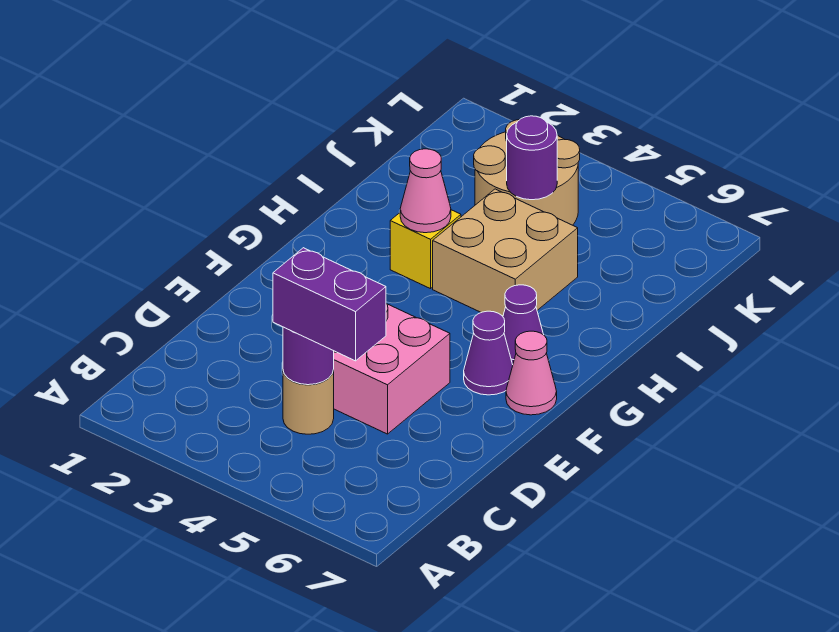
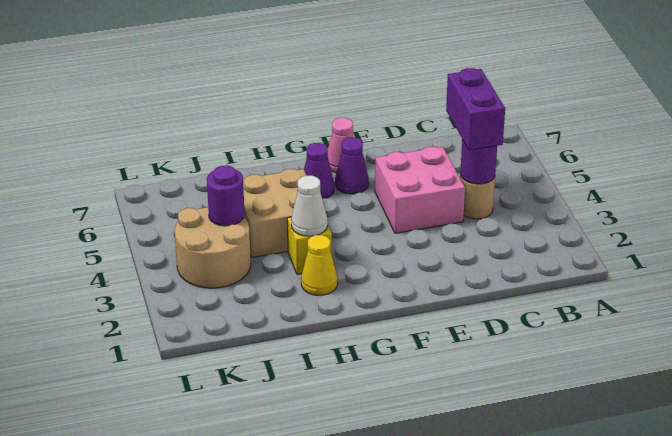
none -> yellow 1x1 cone [301,235,338,295]
pink 1x1 cone [400,149,451,233] -> white 1x1 cone [291,176,328,236]

